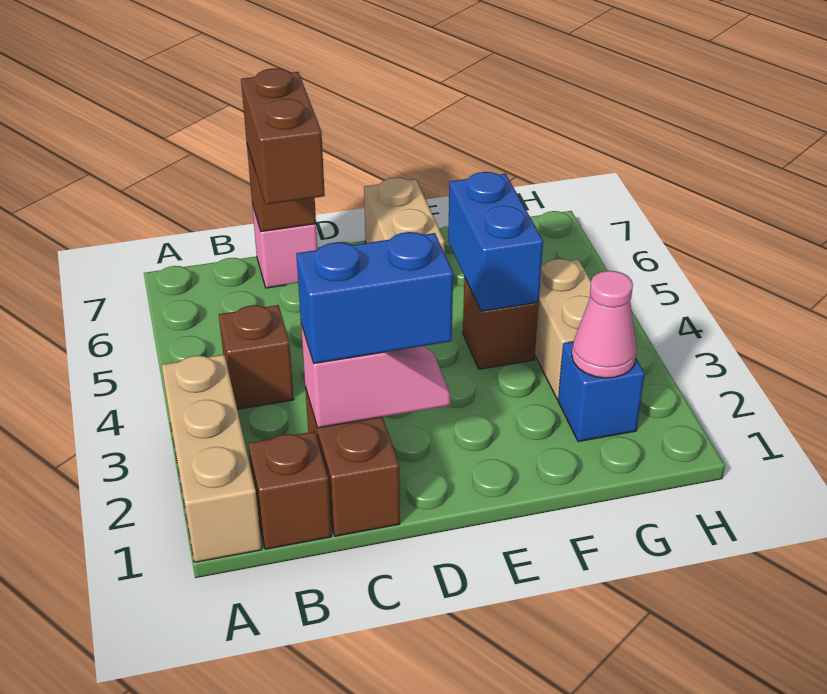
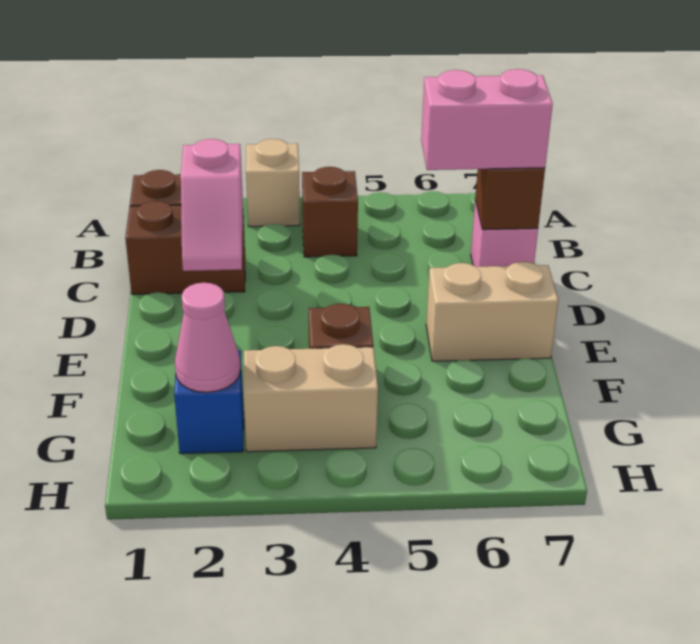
tan 1x3 brick [162,355,262,562] -> tan 1x1 brick [246,139,300,227]
blue 1x2 brick [296,232,453,364] -> none
brown 1x2 brick [241,68,325,204] -> pink 1x2 brick [421,69,553,170]
blue 1x2 brick [448,172,543,311] -> none

